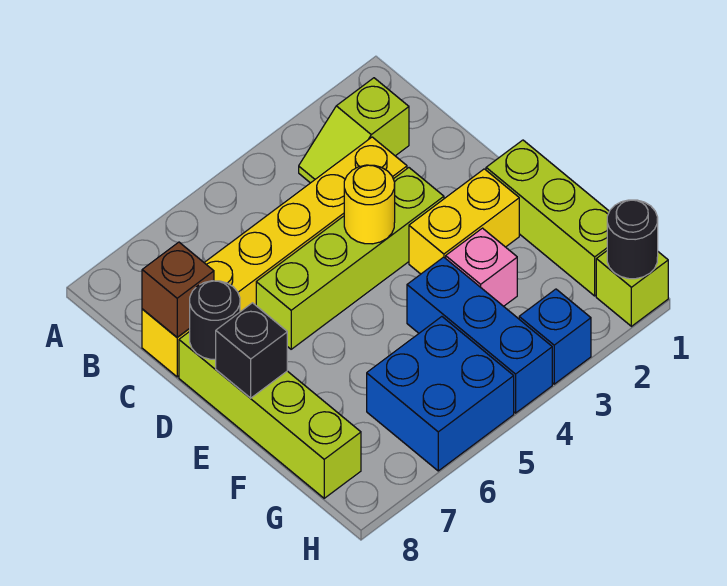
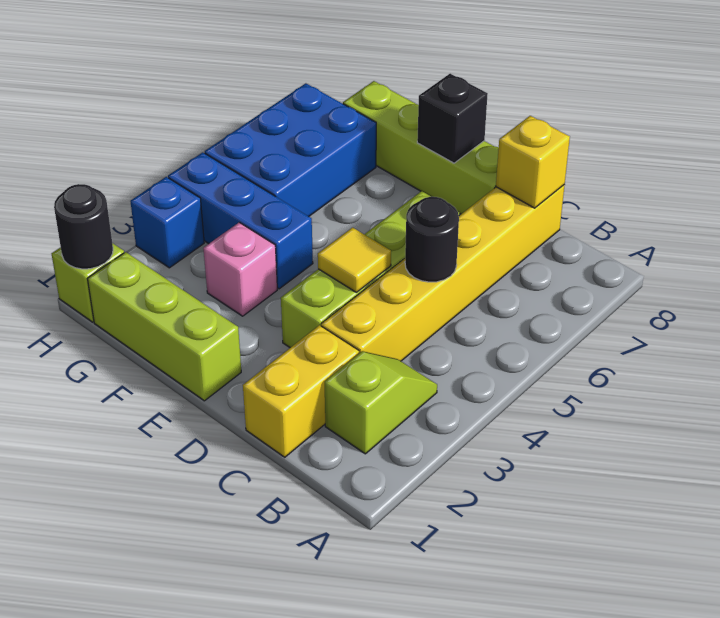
brown 1x1 brick [142,242,214,337] -> yellow 1x1 brick [496,116,570,208]
yellow 1x1 round brick [344,165,395,244] -> yellow 1x1 tile [318,228,391,292]
black 1x1 round brick [189,281,240,359] -> black 1x1 round brick moved to [405,197,459,282]
yellow 1x2 brick [409,169,519,274] -> yellow 1x2 brick moved to [243,325,359,457]
blue 2x2 brick [367,317,514,471] -> blue 2x3 brick [205,83,376,216]

